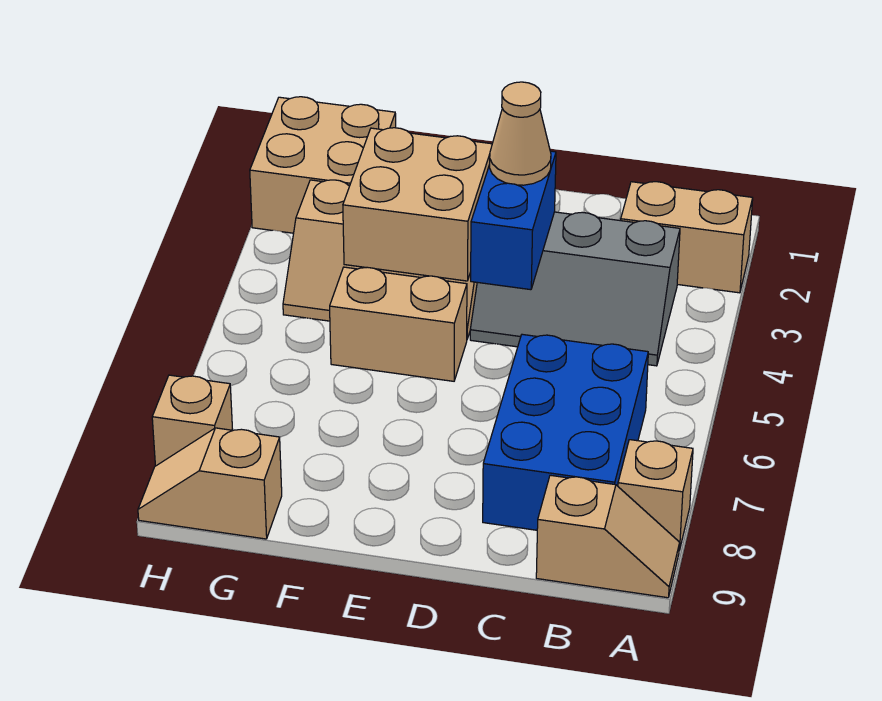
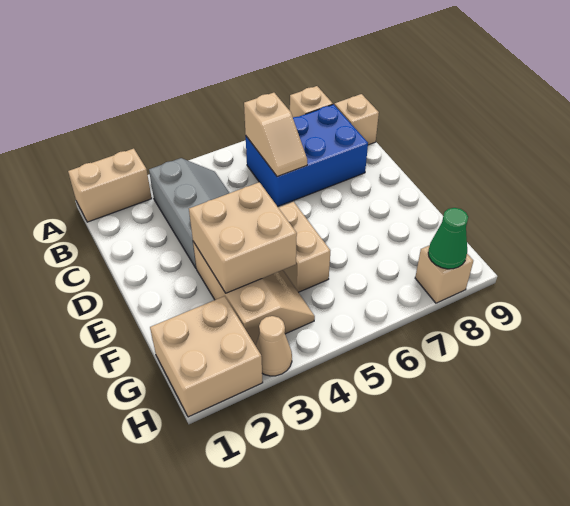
tan 1x2 brick [621,182,753,293] -> tan 1x2 brick turned to [68,149,152,222]
blue 1x2 brick [471,151,556,290] -> none
tan 1x1 cone [490,82,551,185] -> tan 1x1 cone moved to [256,316,292,376]
tan 1x2 slope [138,428,282,539] -> tan 1x2 slope moved to [244,93,307,177]
none -> green 1x1 cone [428,208,468,269]

